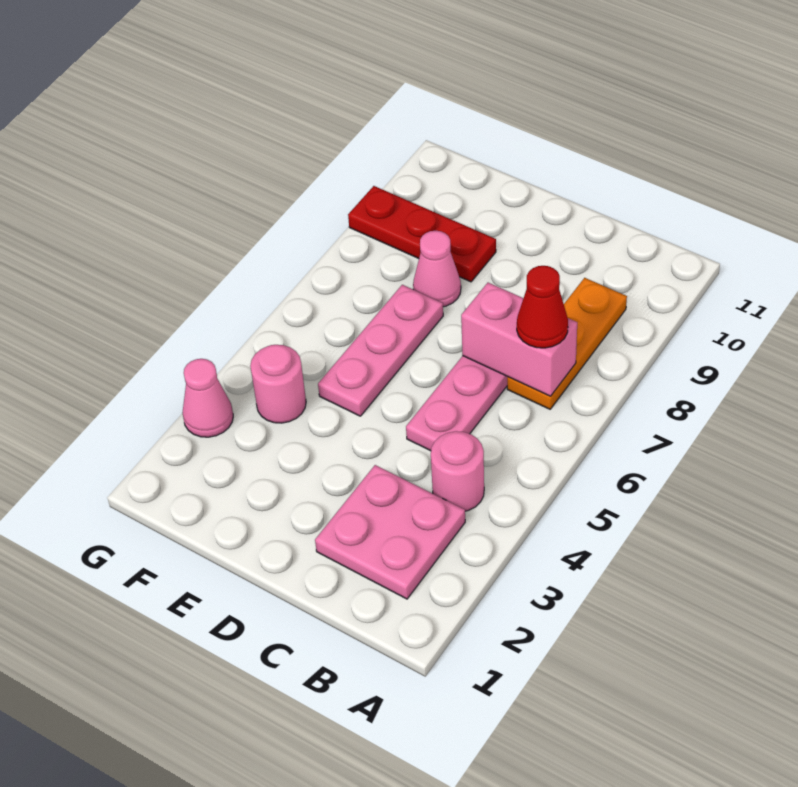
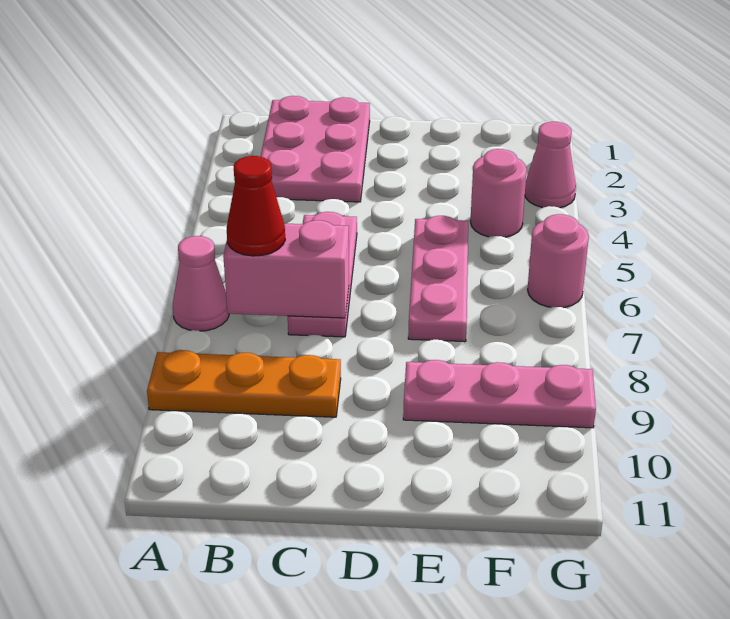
pink 2x2 plate [315,465,465,599] -> pink 2x3 plate [261,96,370,202]
pink 1x1 round brick [431,431,484,511] -> pink 1x1 round brick moved to [528,214,589,308]
orange 1x3 plate [507,278,627,409] -> orange 1x3 plate turned to [147,350,341,417]
pink 1x1 cone [413,231,461,307] -> pink 1x1 cone moved to [173,236,229,331]
red 1x3 plate [348,186,496,282] -> pink 1x3 plate [403,360,596,428]

